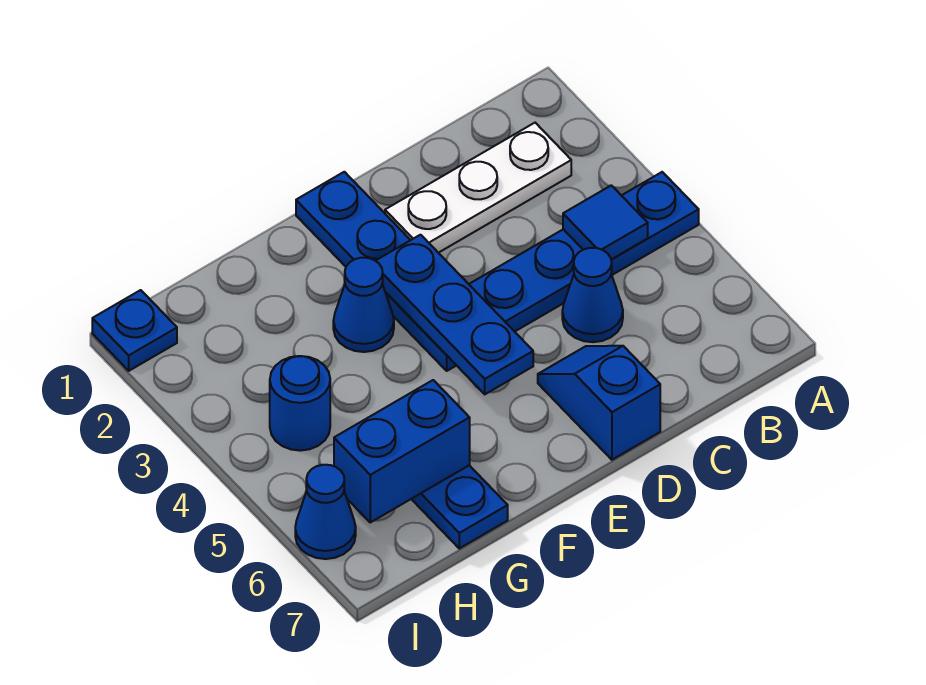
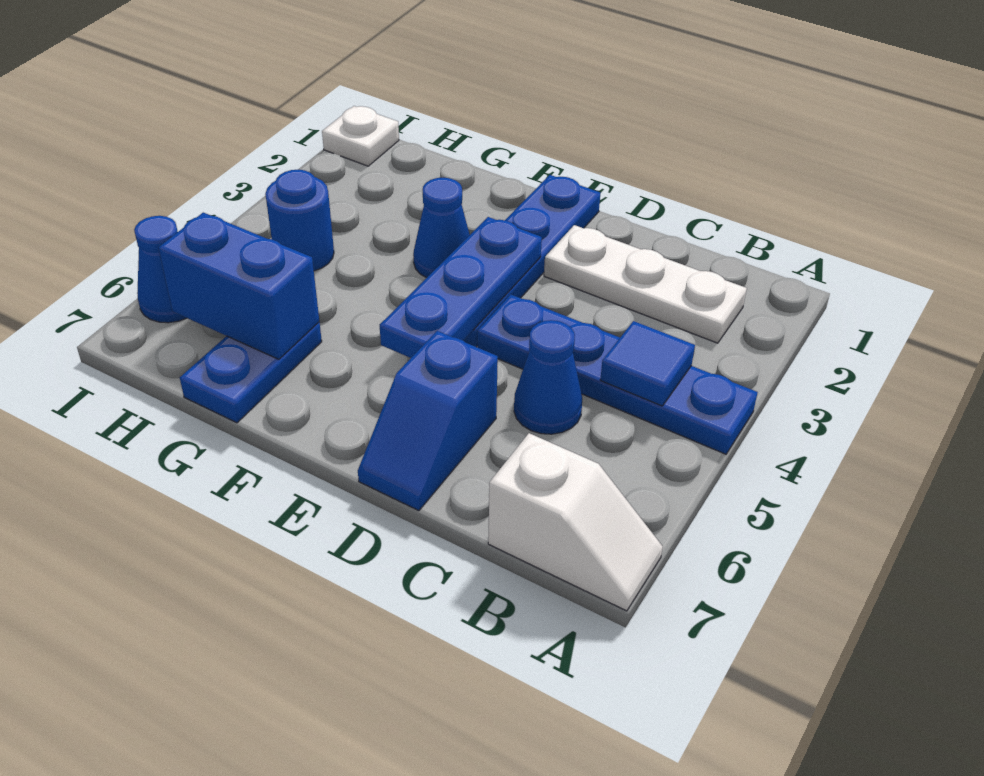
none -> white 1x2 slope [488,433,663,611]
blue 1x2 slope [538,346,660,460] -> blue 1x2 slope turned to [358,331,498,511]
blue 1x1 plate [92,290,177,371] -> white 1x1 plate [322,106,399,166]

